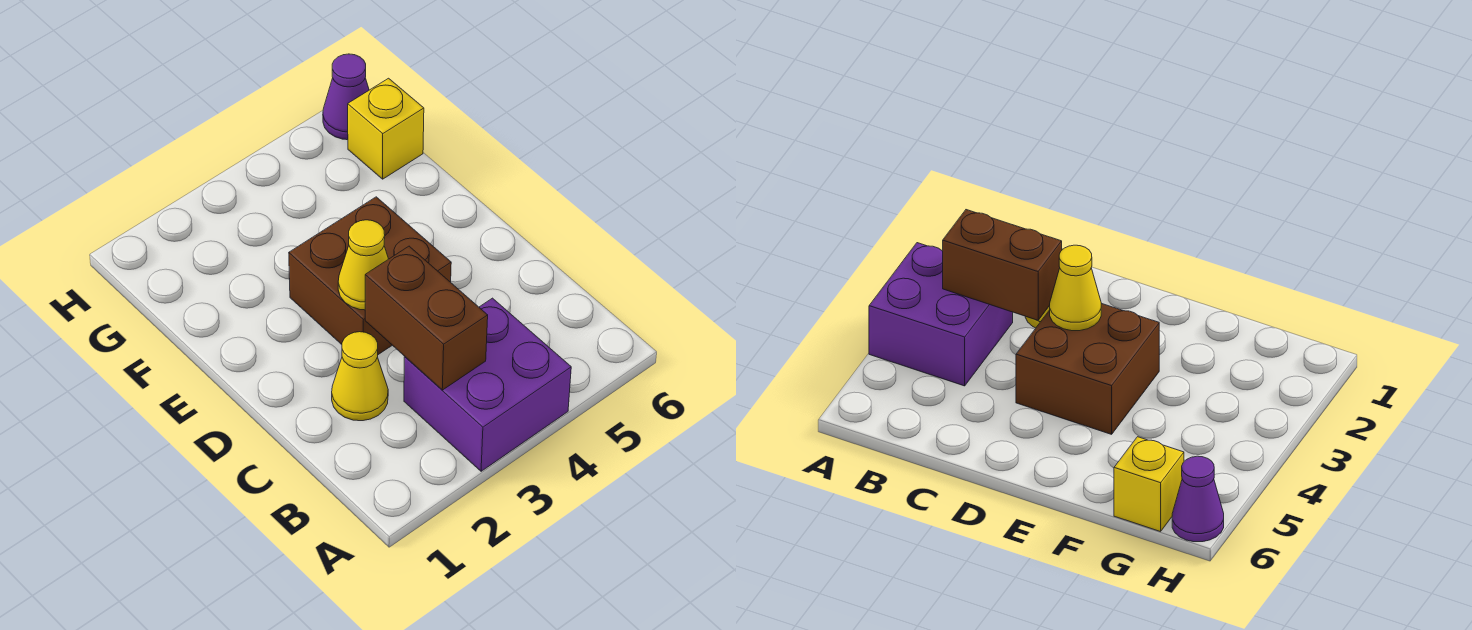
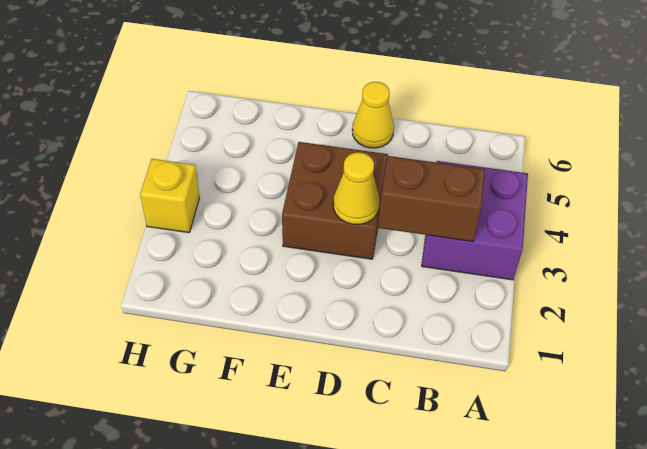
yellow 1x1 cone [332,332,388,421] -> yellow 1x1 cone moved to [352,82,394,148]
yellow 1x1 brick [348,78,424,179] -> yellow 1x1 brick moved to [140,159,200,233]
purple 1x1 cone [323,54,369,140] -> none

